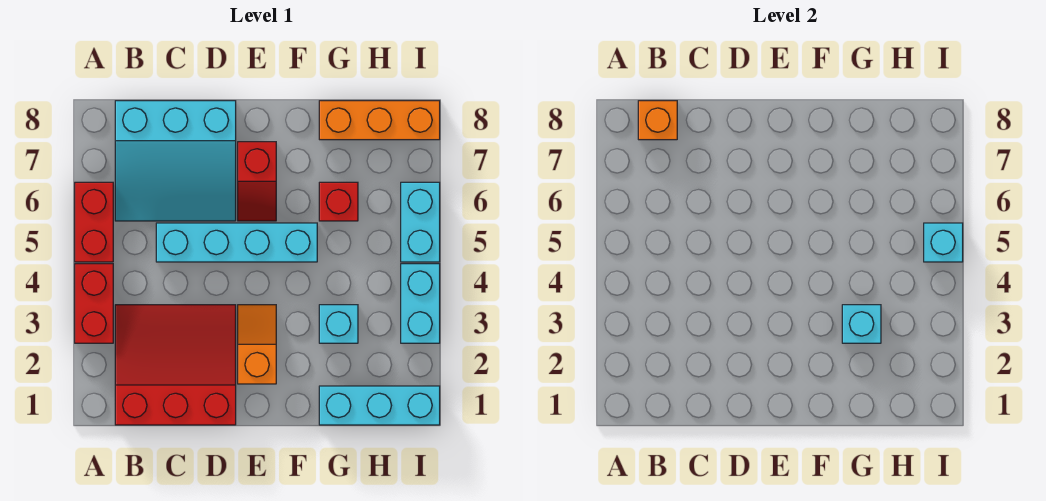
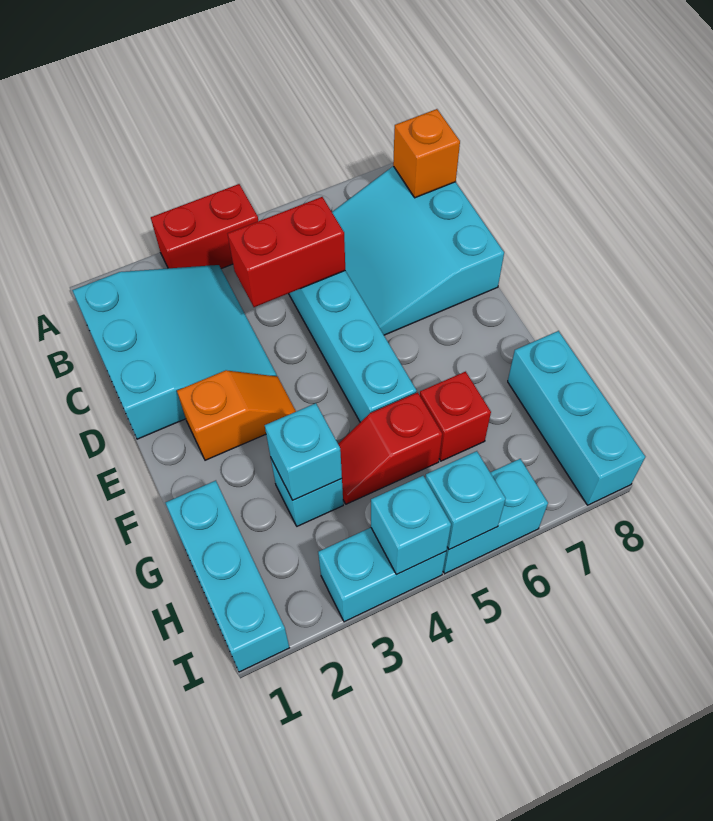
red 1x2 brick [75,182,113,262] -> red 1x2 brick moved to [228,197,345,307]
red 3x3 slope [115,305,236,425] -> cyan 3x3 slope [72,265,277,439]
red 1x2 slope [238,142,276,221] -> red 1x2 slope moved to [338,392,442,504]
orange 1x3 brick [319,101,440,140] -> cyan 1x3 brick [508,331,645,505]
none -> cyan 1x1 brick [371,476,451,575]

